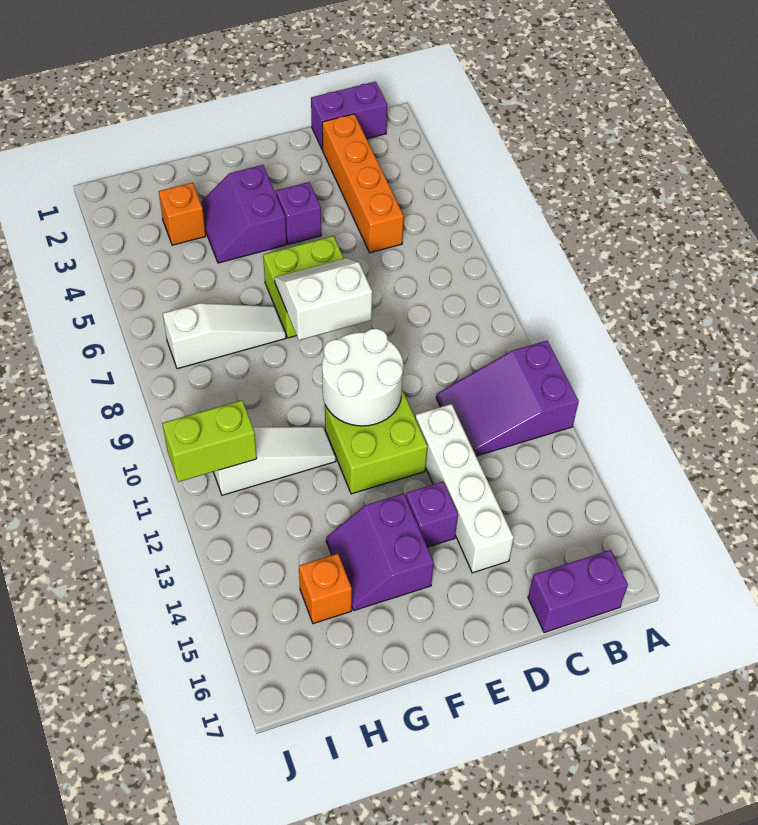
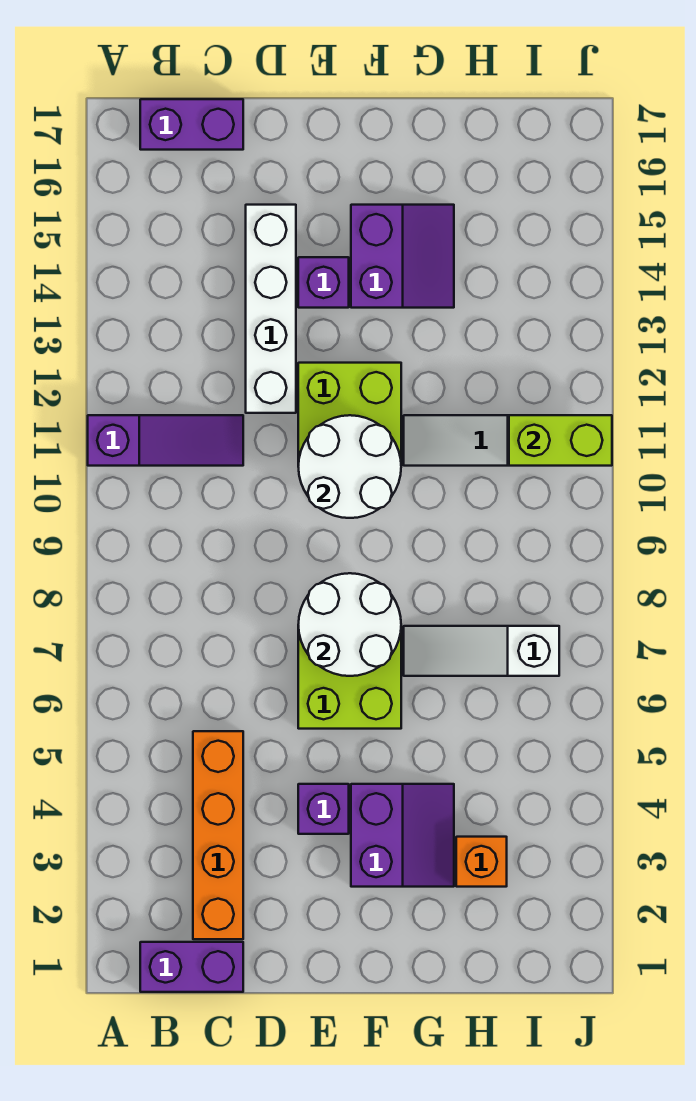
purple 2x3 slope [436,341,579,456] -> purple 1x3 slope [88,415,243,466]
white 2x2 slope [275,258,372,340] -> white 2x2 round brick [298,573,401,676]
orange 1x1 brick [299,554,352,624] -> none

